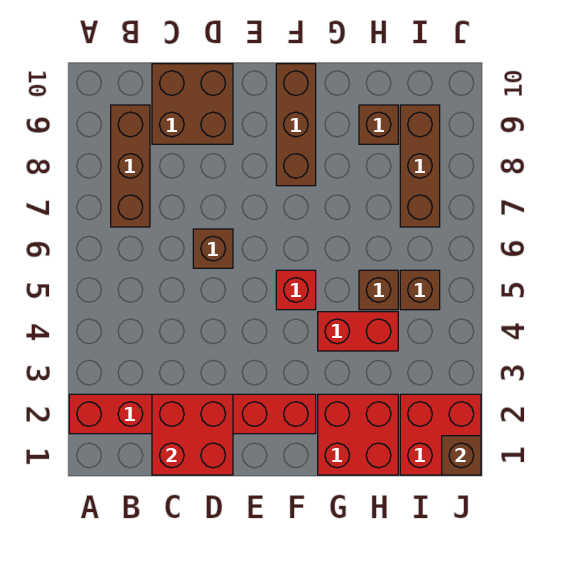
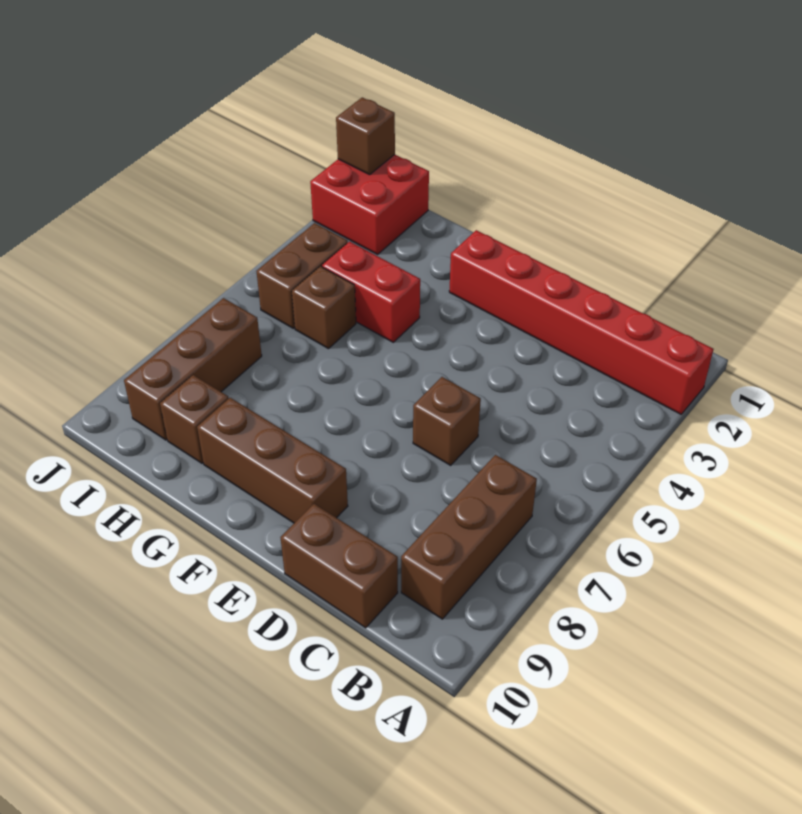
red 2x2 brick [152,394,233,475] -> none
brown 2x2 brick [152,64,233,144] -> brown 1x2 brick [280,504,398,628]
red 1x1 brick [276,270,316,310] -> none
brown 1x3 brick [276,64,316,186] -> brown 1x3 brick turned to [197,398,348,523]
red 2x2 brick [318,394,398,475] -> none
brown 1x1 brick [400,270,440,310] -> brown 1x2 brick [256,223,348,328]

